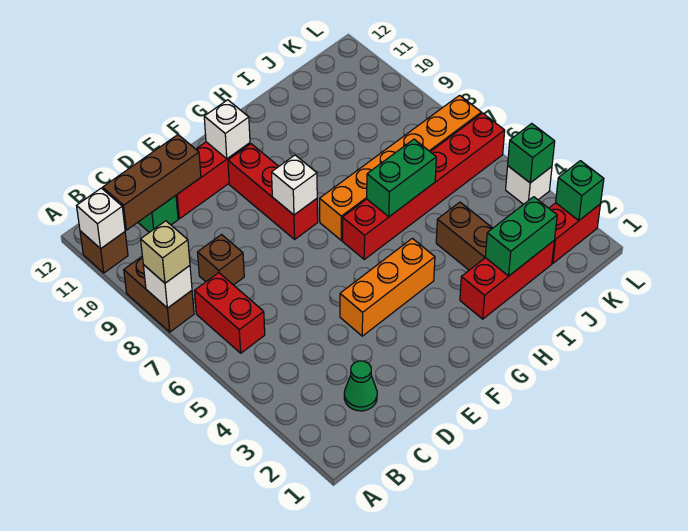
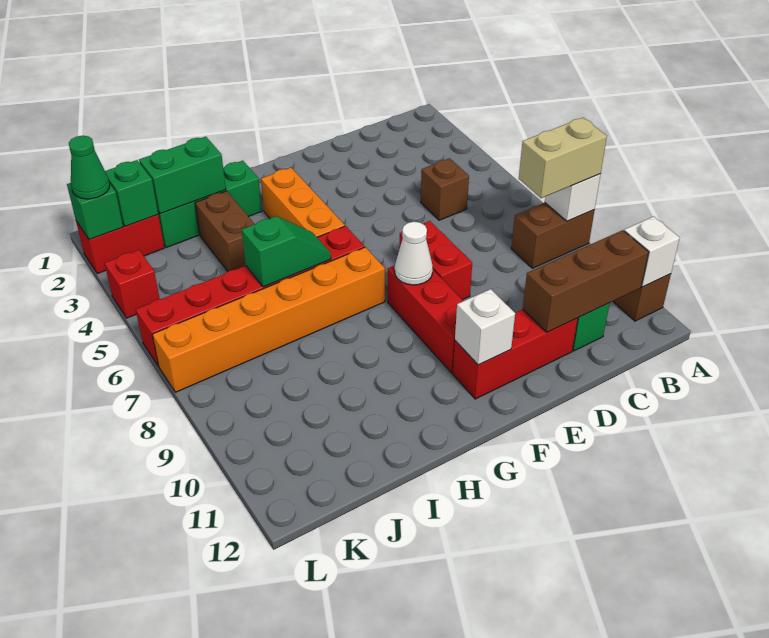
brown 1x2 brick [124,257,194,332] -> brown 1x2 brick turned to [511,203,595,268]
tan 1x1 brick [141,221,190,283] -> tan 1x2 brick [519,118,607,198]
red 1x2 brick [195,273,265,353] -> red 1x2 brick moved to [399,221,472,300]
green 1x1 cone [344,361,377,411] -> green 1x1 cone moved to [69,136,110,199]
brown 1x1 brick [197,235,244,285] -> brown 1x1 brick moved to [421,158,469,220]
orange 1x3 brick [340,238,435,336] -> orange 1x3 brick turned to [261,168,345,237]
white 1x1 brick [272,155,317,215] -> white 1x1 cone [395,222,433,285]
red 1x3 brick [460,241,554,319] -> green 1x3 brick [158,161,262,248]
green 1x2 brick [367,139,436,217] -> green 1x2 slope [242,216,331,287]
white 1x1 brick [506,166,552,204] -> red 1x1 brick [105,250,160,318]
green 1x1 brick [508,124,555,183] -> green 1x1 brick moved to [105,160,158,226]

